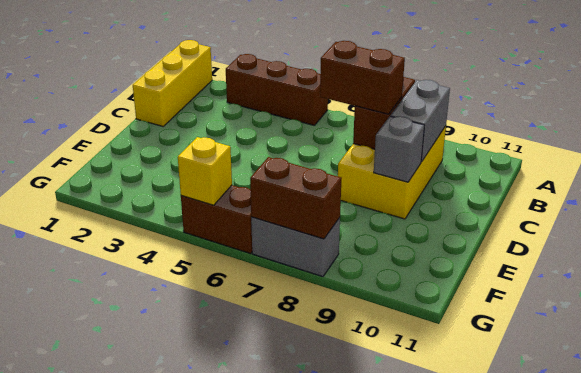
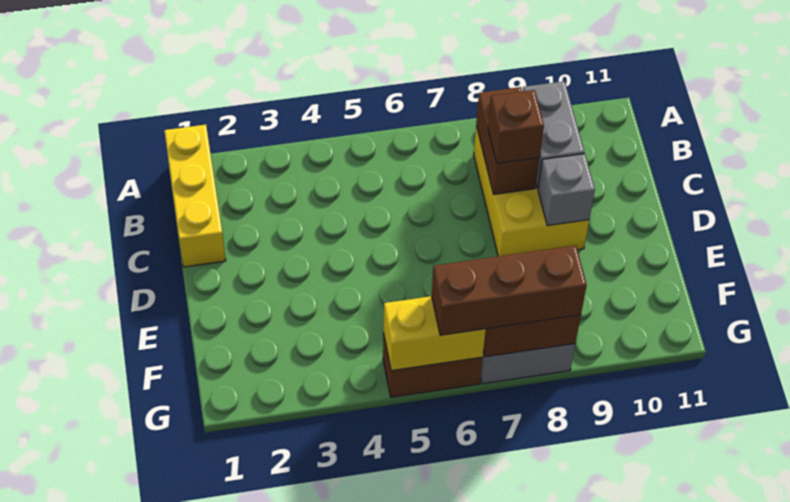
brown 1x3 brick [226,54,328,126] -> brown 1x3 brick moved to [432,245,587,335]
brown 1x2 brick [320,41,405,114] -> brown 1x1 brick [488,90,544,164]
yellow 1x1 brick [178,137,232,205] -> yellow 1x2 brick [383,296,486,371]

